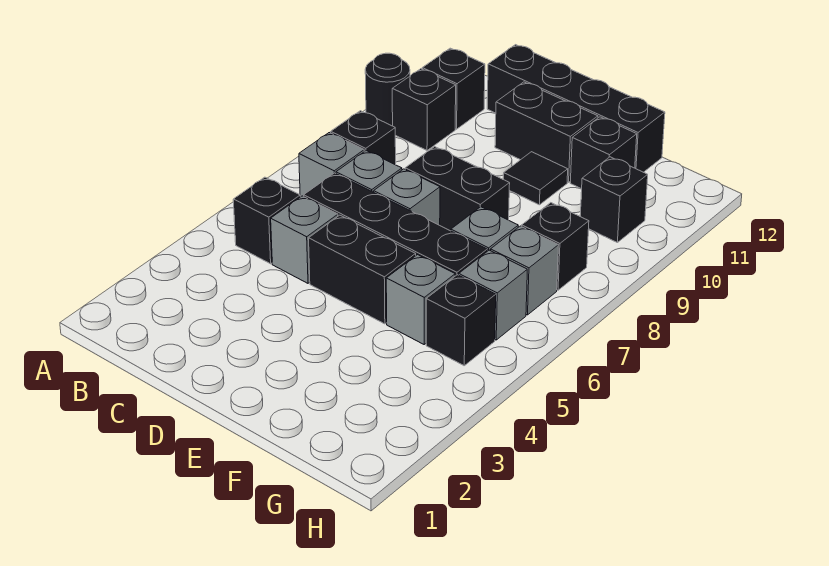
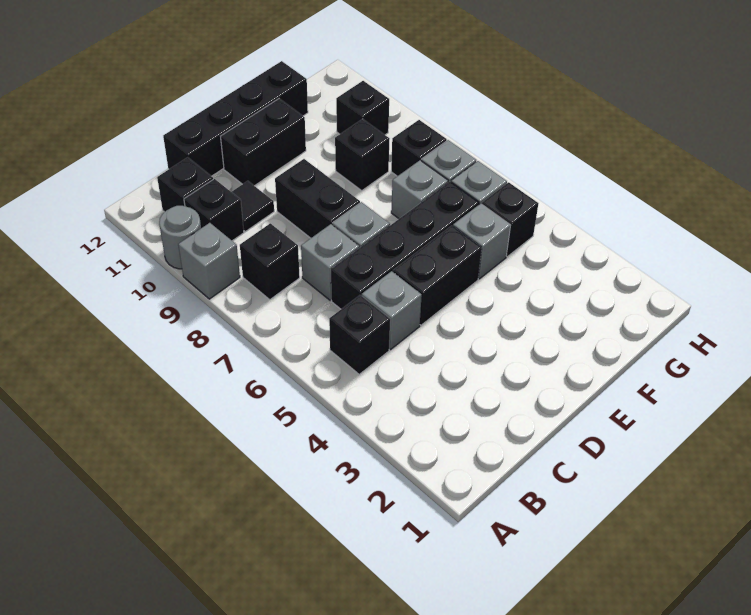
black 1x1 round brick [365,53,410,126] -> grey 1x1 round brick [159,206,201,269]
grey 1x1 brick [299,133,364,197] -> grey 1x1 brick moved to [178,223,240,299]
black 1x2 brick [405,147,510,231] -> black 1x2 brick turned to [275,159,360,238]
black 1x1 tile [503,152,568,205] -> black 1x1 tile moved to [232,181,274,231]
black 1x1 brick [570,117,637,189] -> black 1x1 brick moved to [335,119,390,191]

